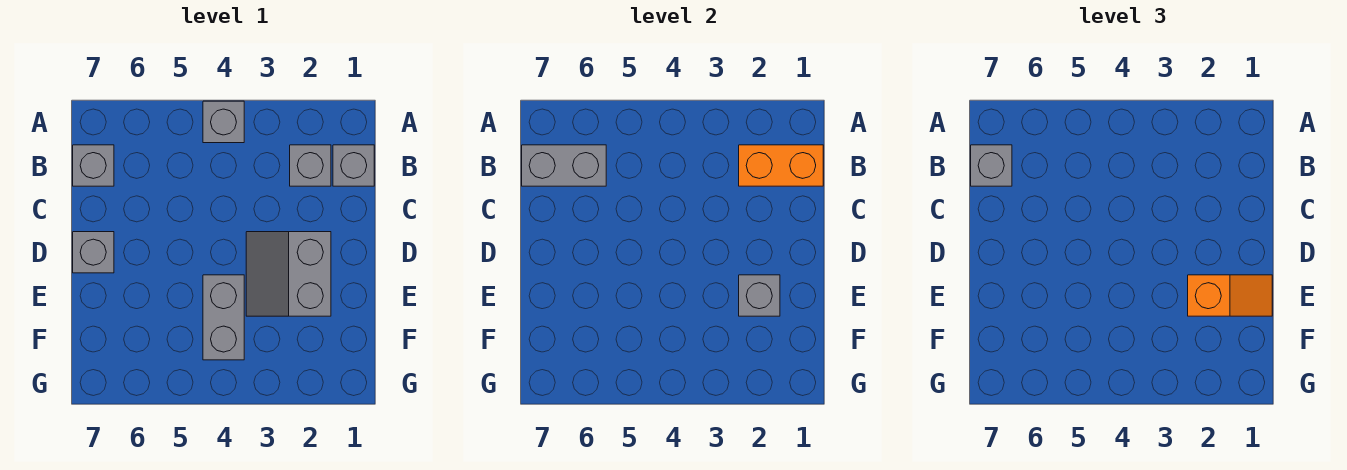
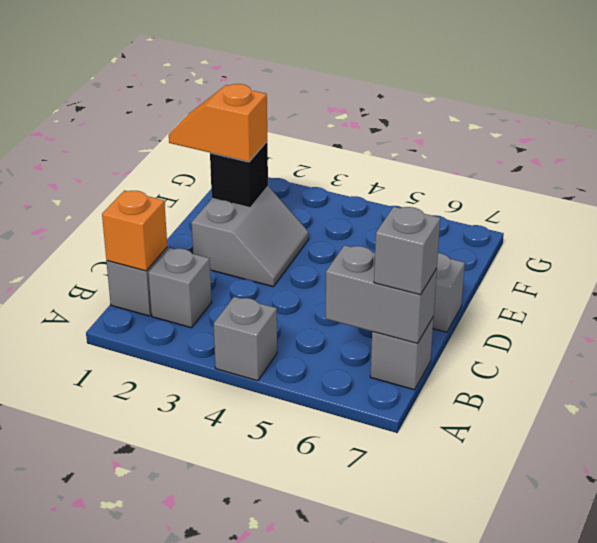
orange 1x2 brick [739,145,823,186] -> orange 1x1 brick [102,190,167,271]
grey 1x1 brick [739,275,780,316] -> black 1x1 brick [210,142,268,208]
grey 1x2 brick [203,275,244,360] -> none

